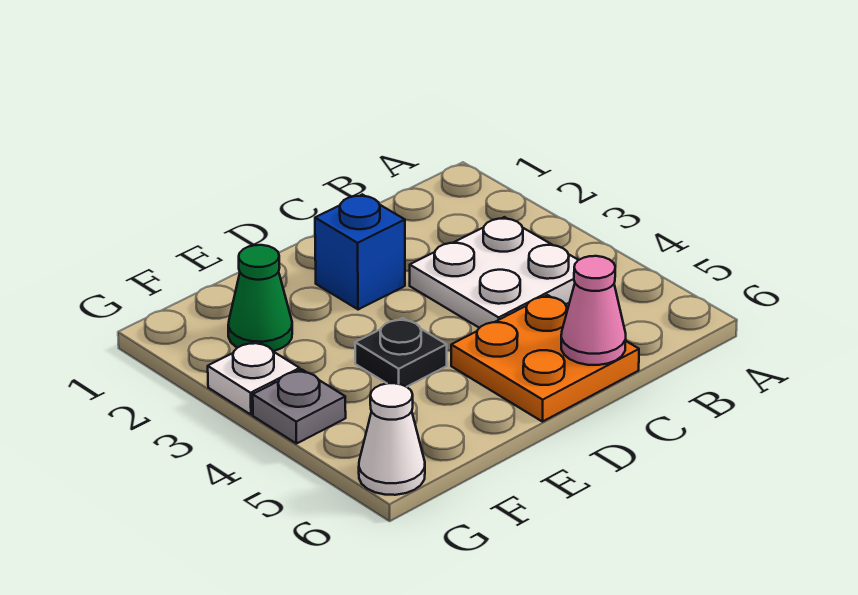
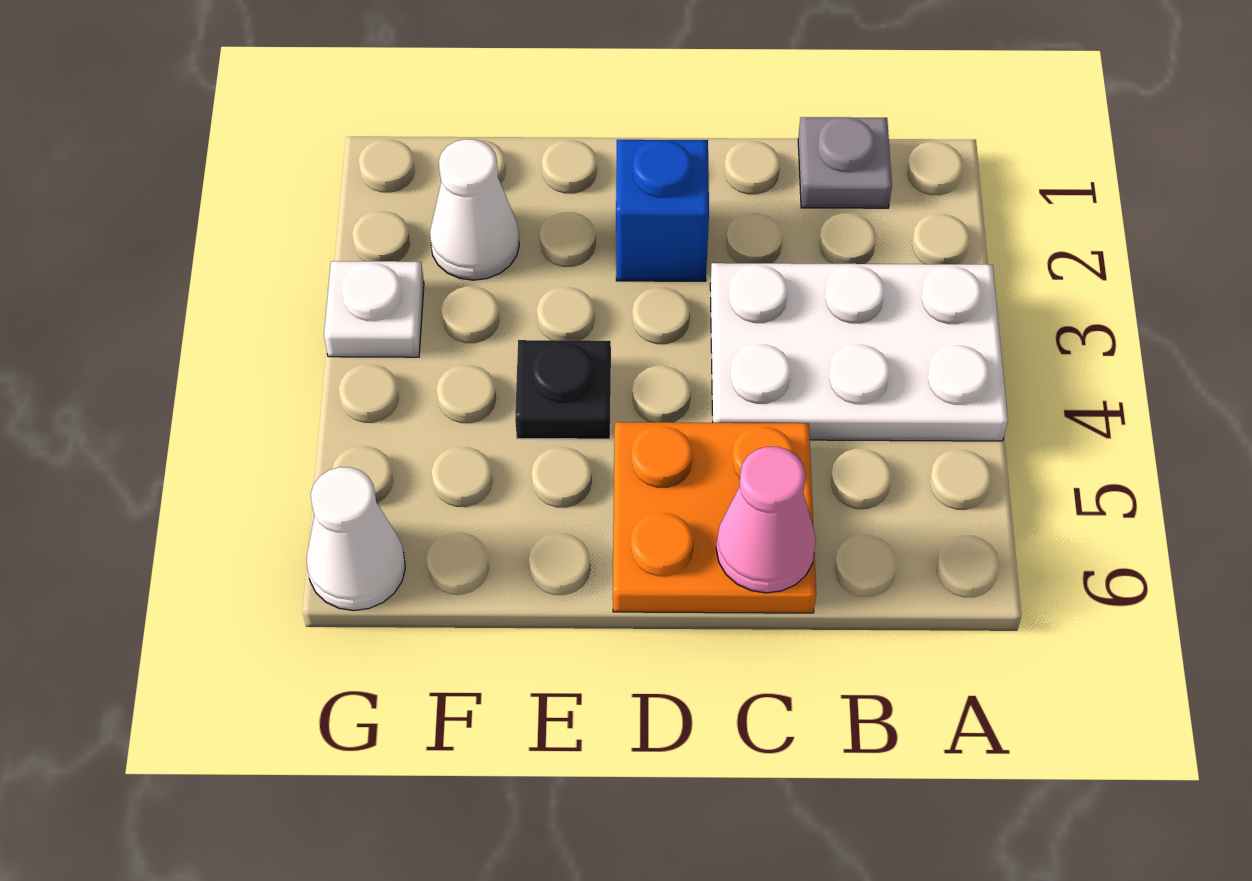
white 2x2 plate [410,217,578,328] -> white 2x3 plate [710,263,1008,441]
green 1x1 cone [228,245,292,351] -> white 1x1 cone [430,139,519,280]
grey 1x1 plate [253,369,346,444] -> grey 1x1 plate moved to [798,117,892,208]

